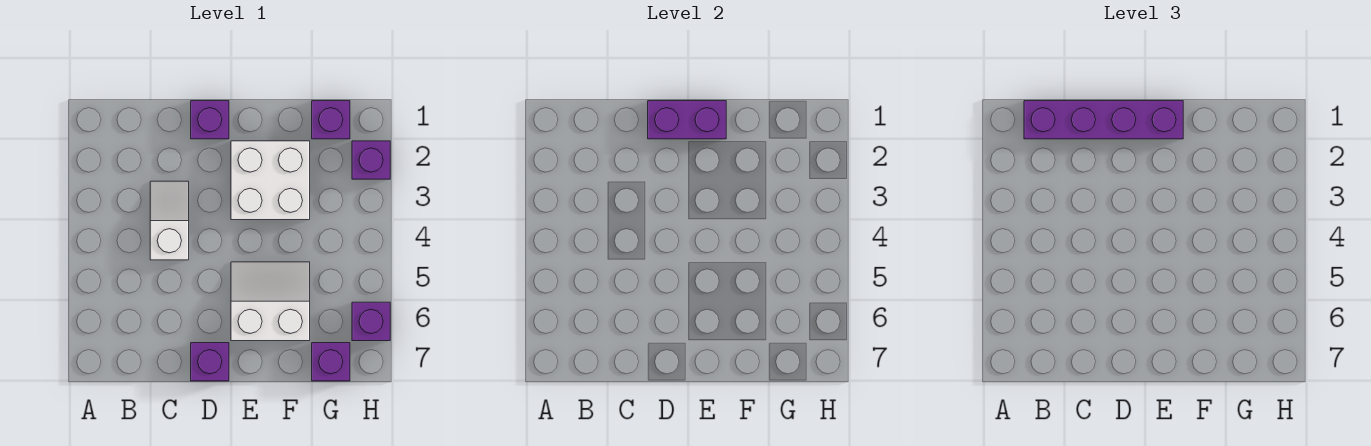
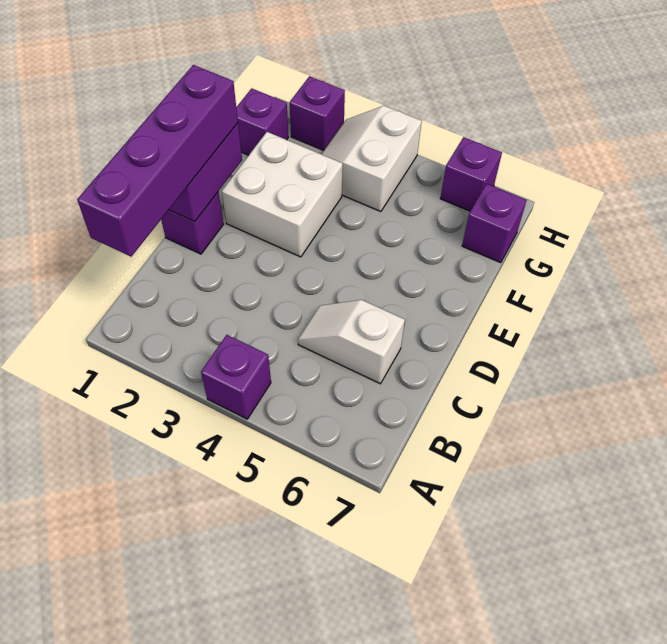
white 1x2 slope [150,181,189,260] -> white 1x2 slope moved to [298,300,405,384]
purple 1x1 brick [191,343,229,381] -> purple 1x1 brick moved to [201,335,271,419]
white 2x2 slope [231,262,310,341] -> white 2x2 slope moved to [322,106,422,212]

